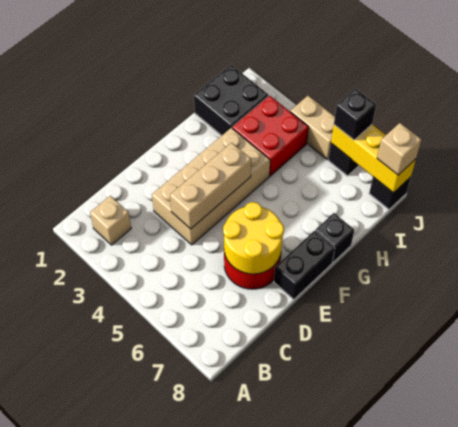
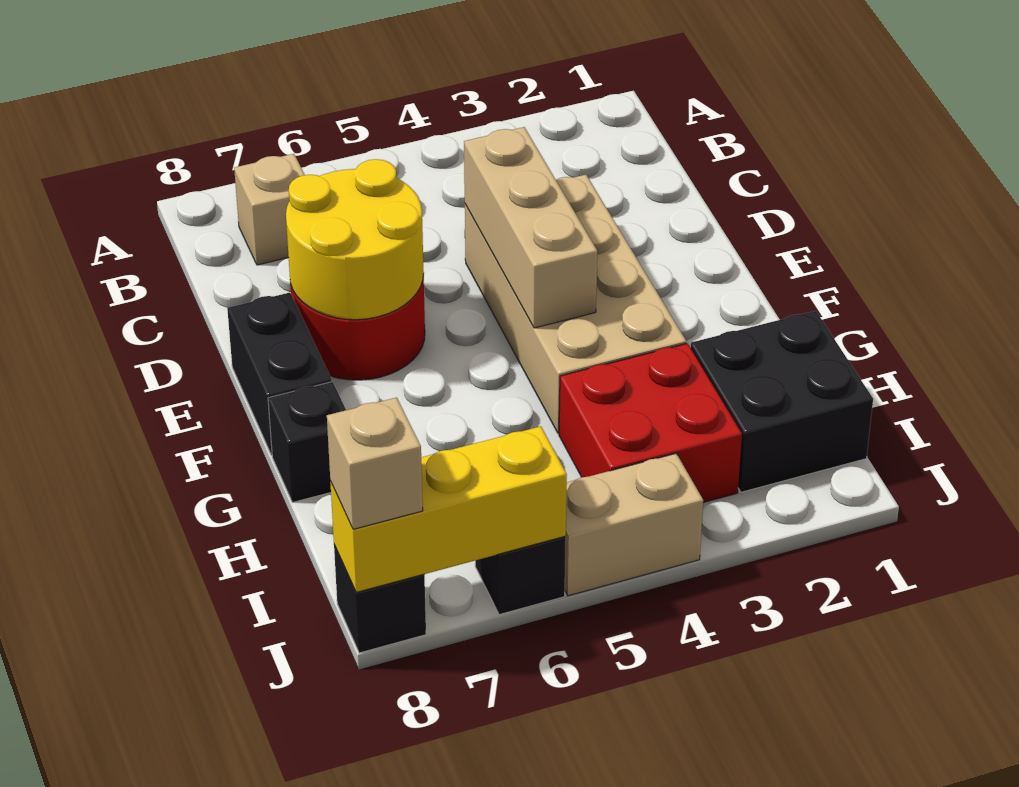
tan 1x1 brick [90,196,131,245] -> tan 1x1 brick moved to [234,154,305,265]
black 1x1 brick [334,89,376,140] -> none

